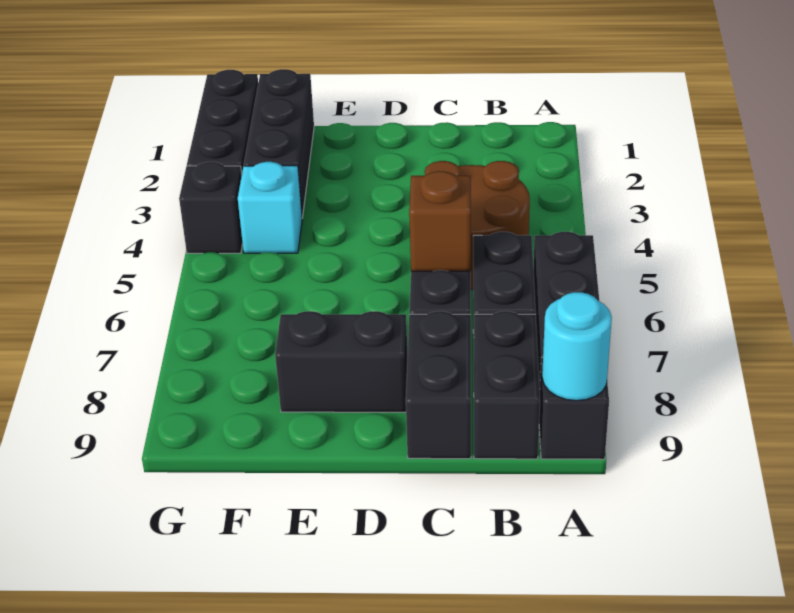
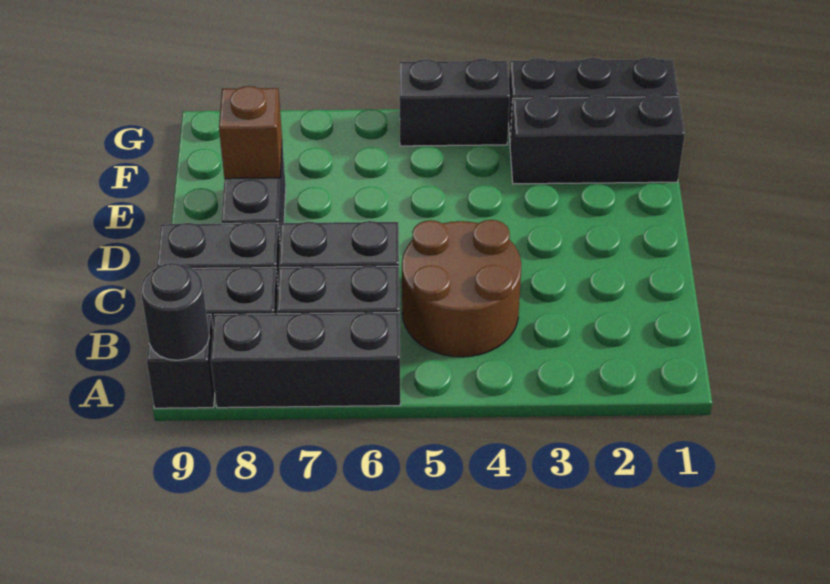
cyan 1x1 round brick [542,292,612,401] -> black 1x1 round brick [141,263,209,360]
brown 1x1 brick [409,171,471,271] -> brown 1x1 brick moved to [219,86,282,179]
cyan 1x1 brick [238,162,302,253] -> none
black 1x1 brick [179,162,243,253] -> black 1x2 brick [399,59,510,146]

